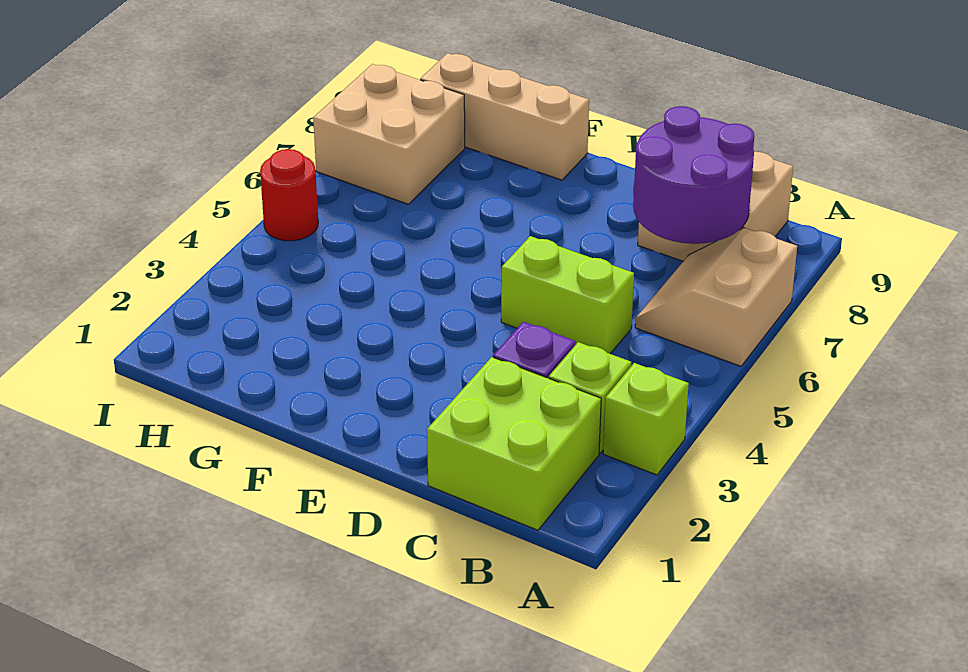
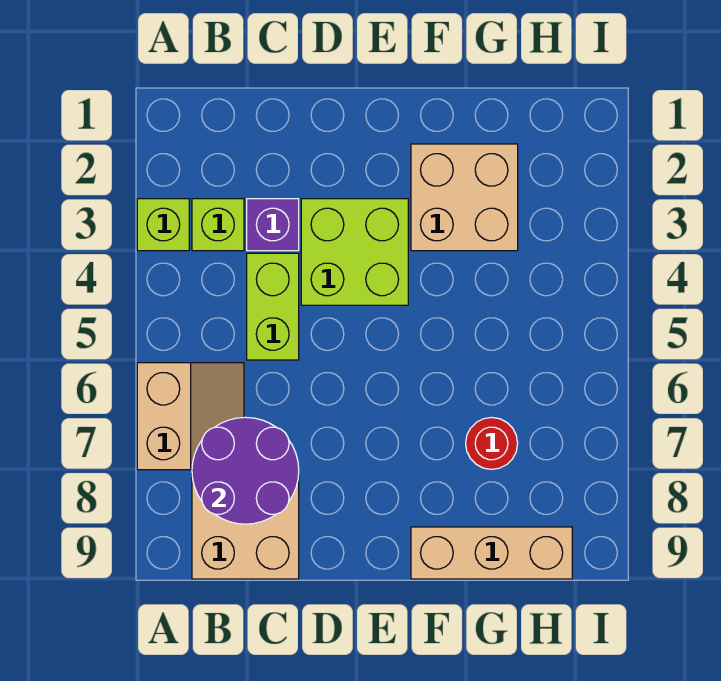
lime 2x2 brick [427,357,601,530] -> lime 2x2 brick moved to [301,199,408,305]
lime 1x2 brick [501,236,634,354] -> lime 1x2 brick turned to [247,253,299,360]
tan 2x2 brick [313,64,465,204] -> tan 2x2 brick moved to [411,144,518,251]
red 1x1 round brick [260,149,318,241] -> red 1x1 round brick moved to [466,417,518,469]

